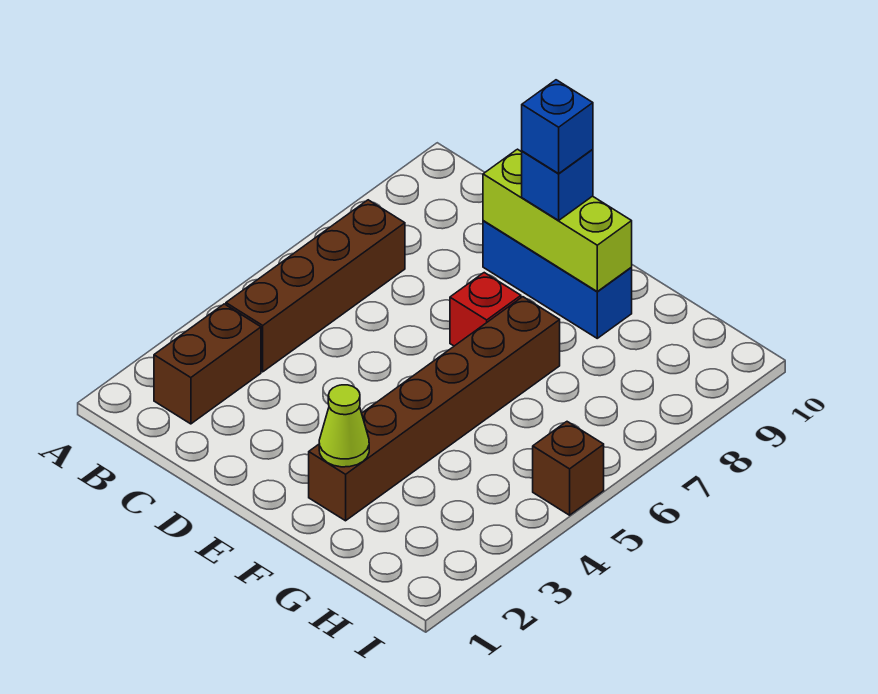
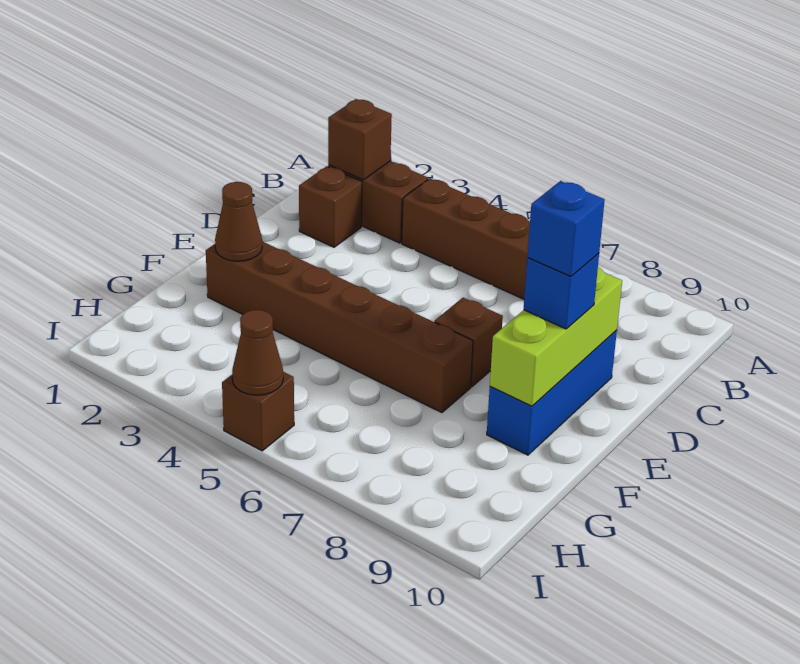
none -> brown 1x1 brick [328,99,392,180]
none -> brown 1x1 brick [299,166,362,247]
red 1x1 brick [450,273,521,346] -> brown 1x1 brick [435,298,503,387]
lime 1x1 cone [319,385,369,467] -> brown 1x1 cone [215,182,262,261]
none -> brown 1x1 cone [232,310,283,395]

